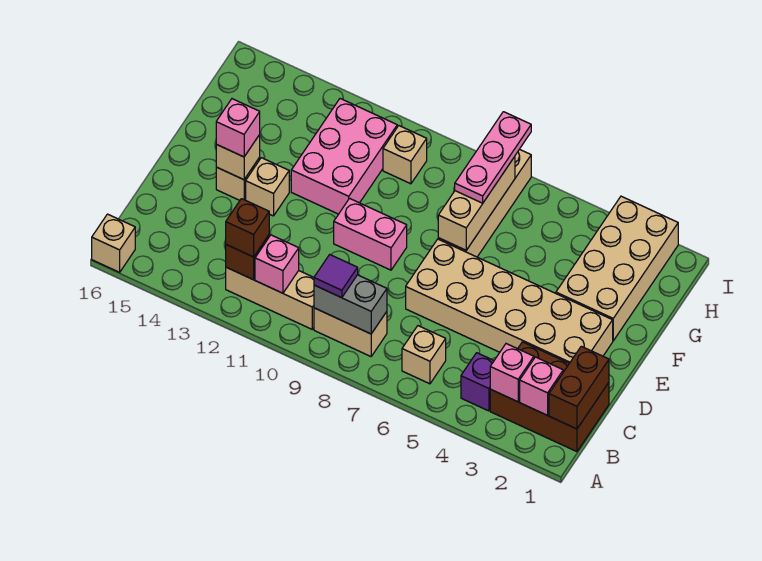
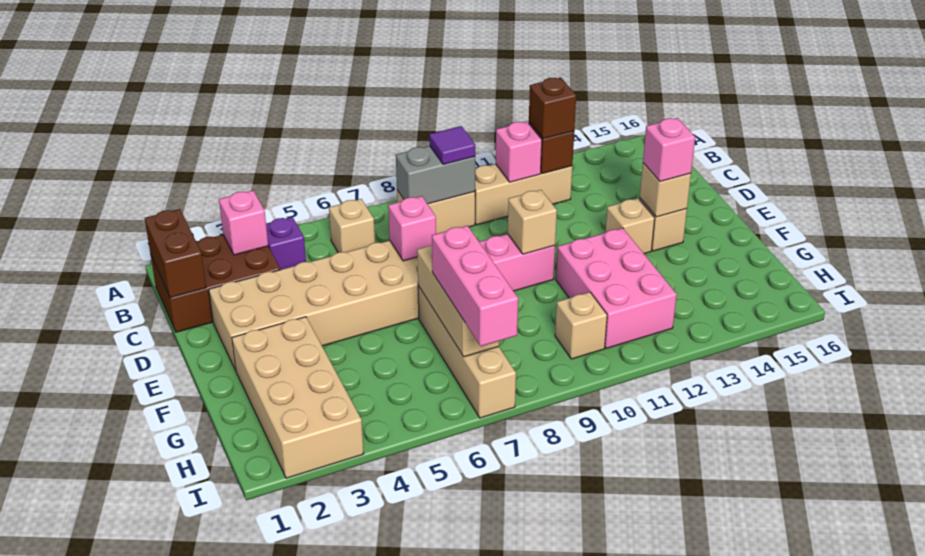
tan 1x1 brick [92,214,135,272] -> tan 1x1 brick moved to [508,190,557,254]
pink 1x1 brick [520,357,563,415] -> pink 1x1 brick moved to [388,196,436,261]
pink 1x3 plate [455,112,531,203] -> pink 1x3 brick [432,226,518,346]

